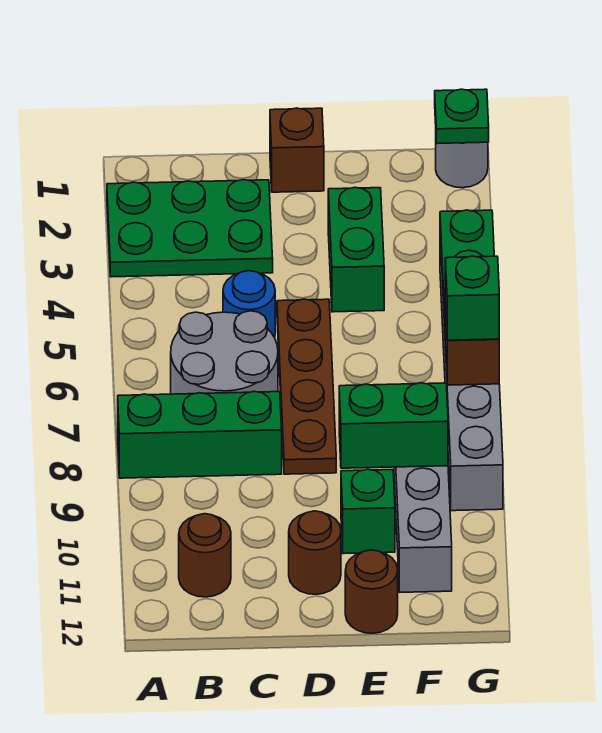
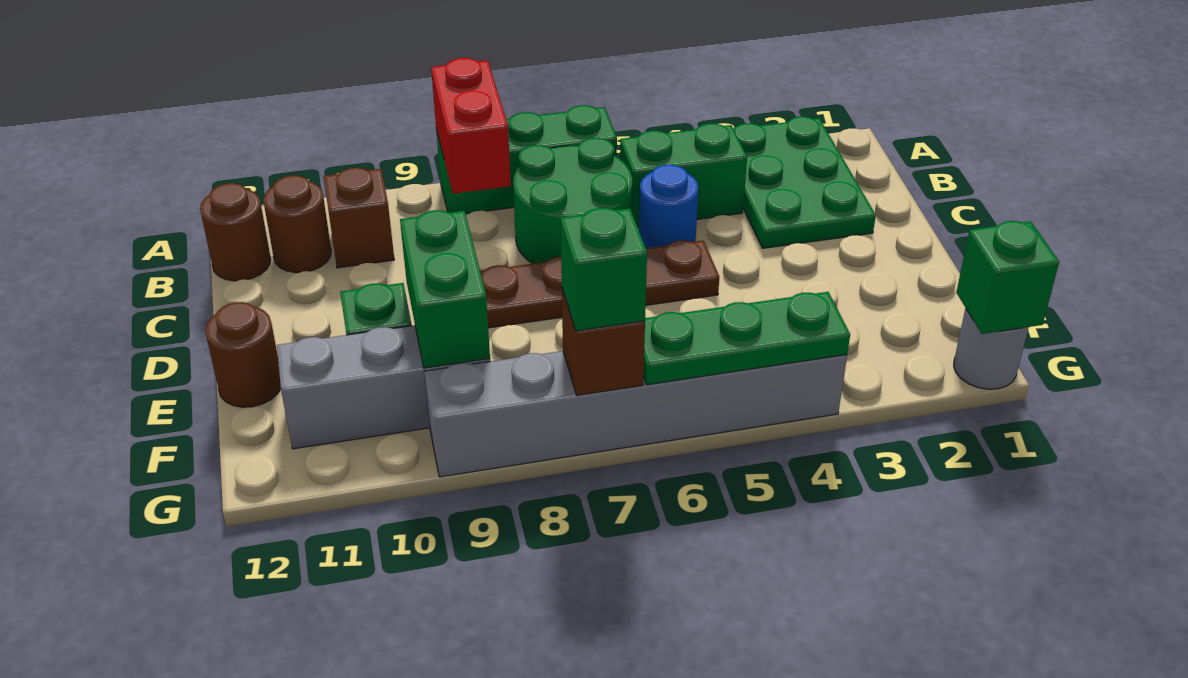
green 1x3 brick [118,391,282,478] -> green 1x3 brick turned to [436,105,617,214]
none -> red 1x2 brick [431,58,511,194]
grey 2x2 round brick [171,311,278,394] -> green 2x2 round brick [513,138,632,264]
brown 1x1 brick [270,108,324,192] -> brown 1x1 brick moved to [323,168,394,268]
brown 1x1 round brick [289,511,341,594] -> brown 1x1 round brick moved to [200,183,271,281]
green 1x2 brick [328,187,384,312] -> green 1x2 brick moved to [620,123,747,227]
green 1x1 plate [435,89,489,144] -> green 1x1 brick [956,221,1059,334]

